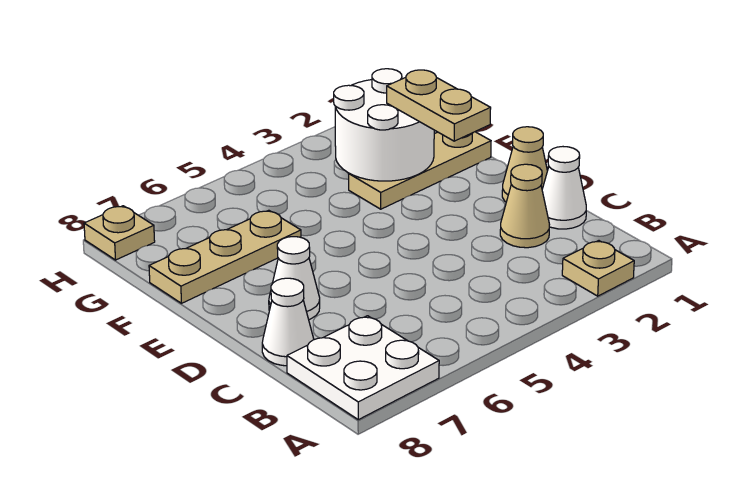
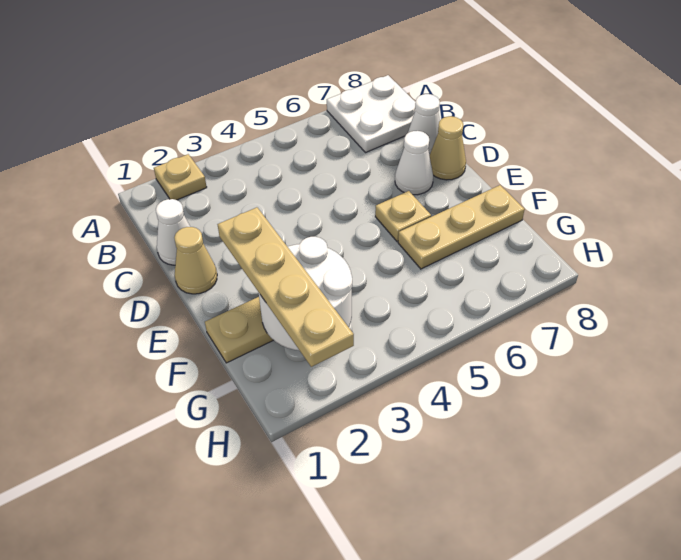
tan 1x1 cone [500,164,550,248] -> tan 1x1 cone moved to [429,116,466,180]
tan 1x2 plate [387,70,491,141] -> tan 1x4 plate [218,207,354,367]
tan 1x1 plate [84,206,155,260] -> tan 1x1 plate moved to [375,191,431,241]

